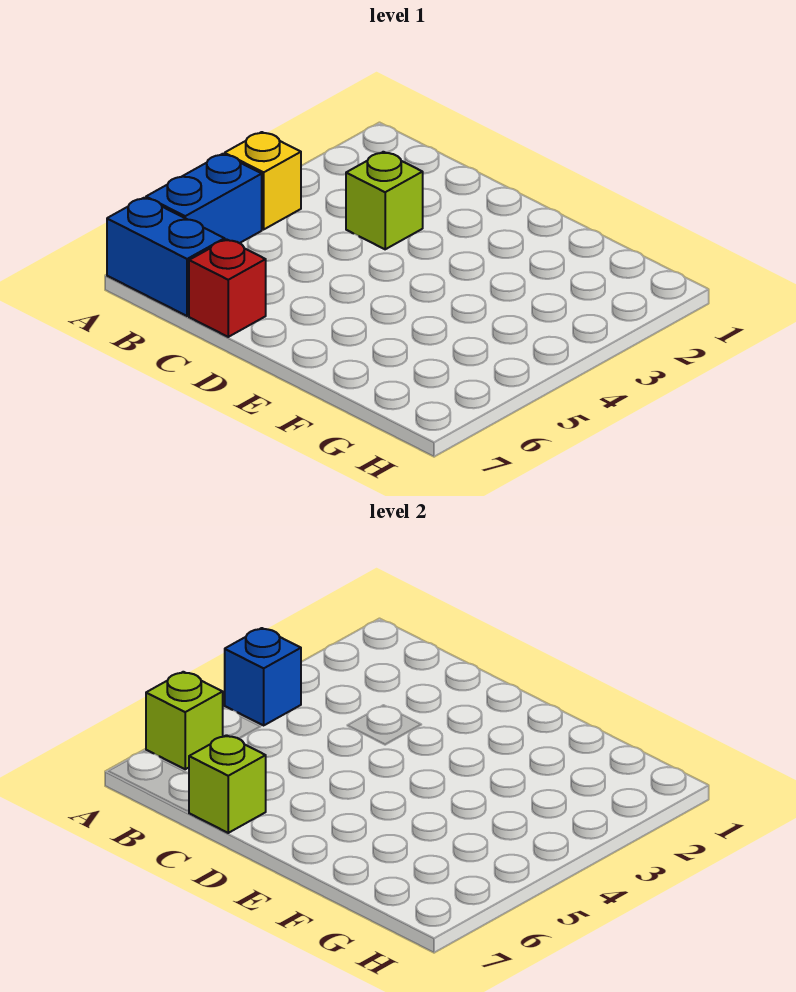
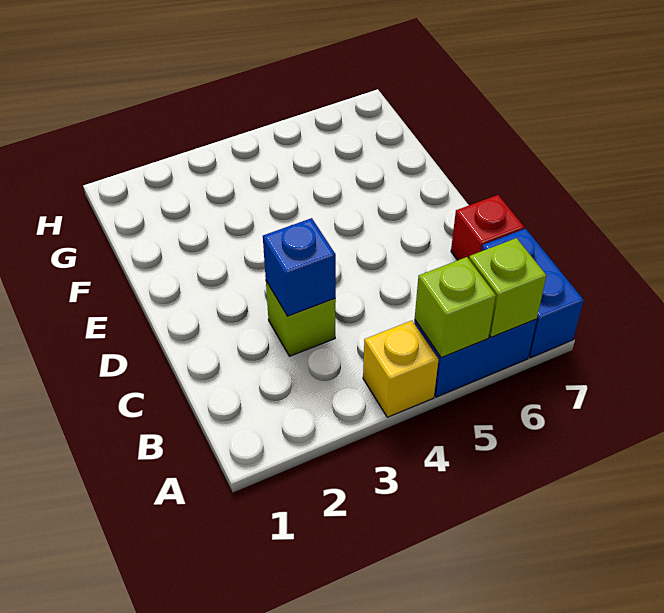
blue 1x1 brick [225,628,301,725] -> blue 1x1 brick moved to [263,218,336,316]
lime 1x1 brick [189,735,266,833] -> lime 1x1 brick moved to [415,257,496,358]

